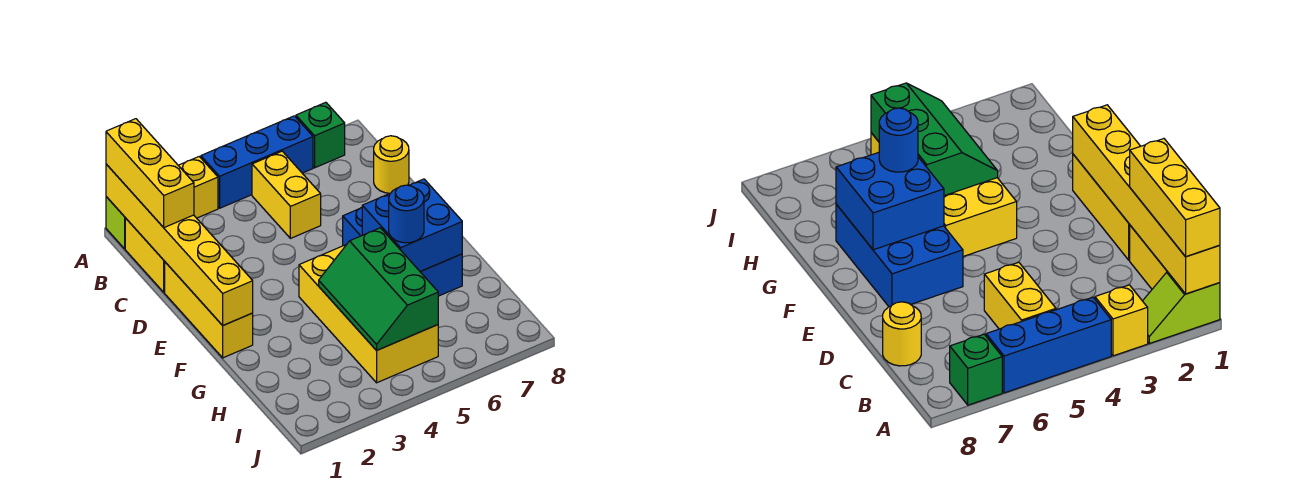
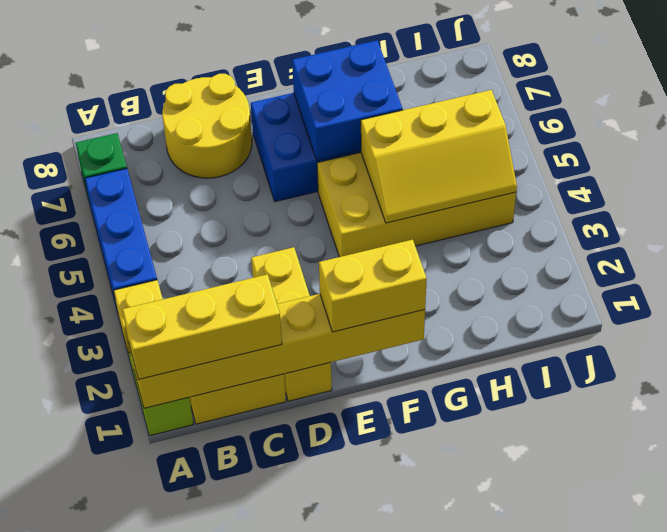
yellow 1x2 brick [252,151,321,238] -> yellow 1x2 brick moved to [319,240,427,332]
yellow 1x1 round brick [374,136,409,193] -> yellow 2x2 round brick [162,74,252,178]
yellow 1x3 brick [165,262,253,358] -> yellow 1x3 brick turned to [251,247,332,401]
green 2x3 slope [319,228,438,350] -> yellow 2x3 slope [361,90,517,223]
blue 1x1 round brick [389,185,424,243] -> none

